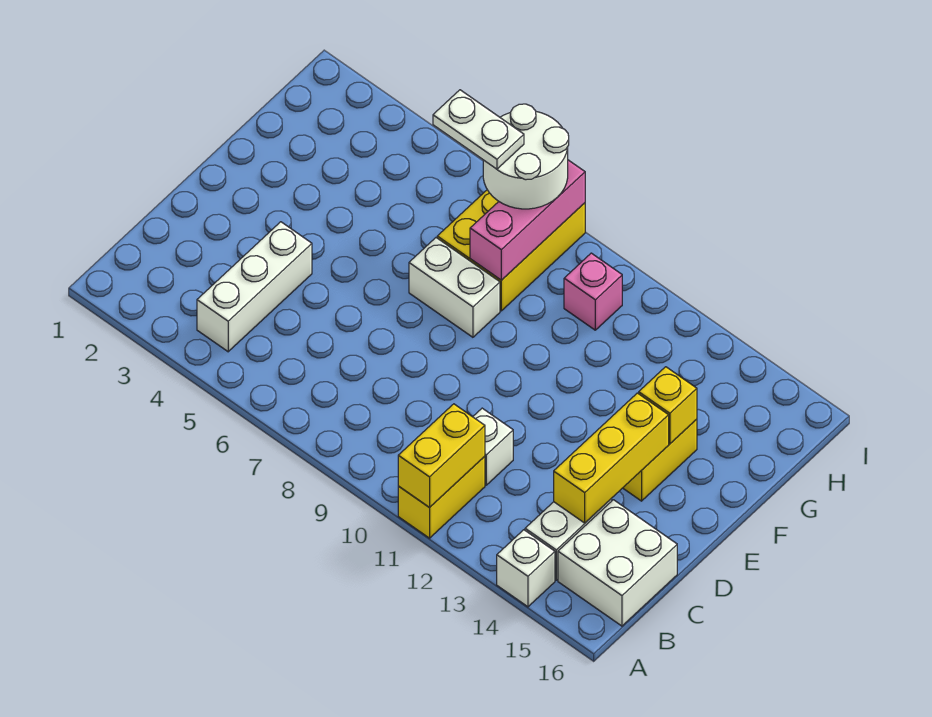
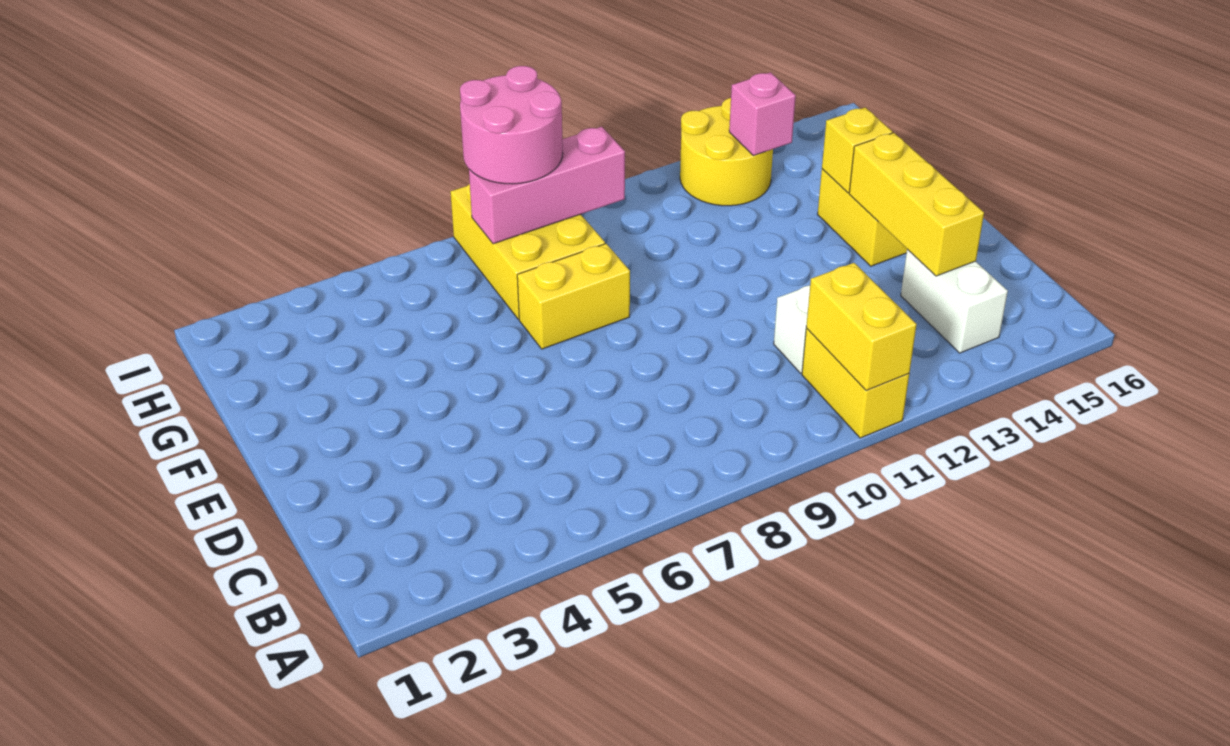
white 1x1 brick [497,530,555,607] -> none
white 1x3 brick [197,222,312,352] -> none
white 2x2 brick [558,500,677,626] -> none
white 1x2 brick [409,238,500,337] -> yellow 1x2 brick [517,244,630,349]
pink 1x3 brick [470,160,585,280] -> pink 1x3 brick turned to [469,127,625,244]
white 1x2 plate [433,90,524,169] -> none
white 2x2 round brick [483,104,569,209] -> pink 2x2 round brick [460,66,563,184]
pink 1x1 brick [564,253,622,330] -> pink 1x1 brick moved to [729,72,796,156]
none -> yellow 2x2 round brick [680,98,773,206]

